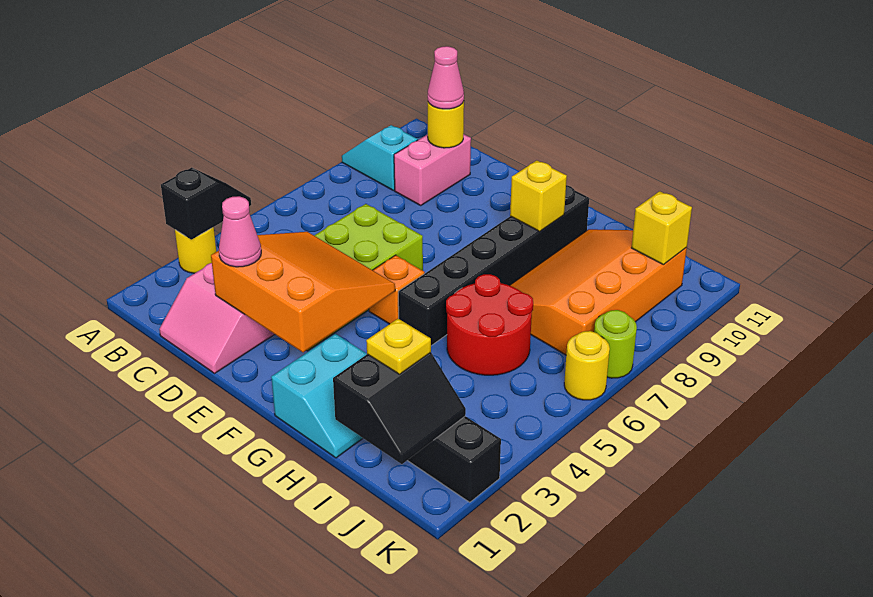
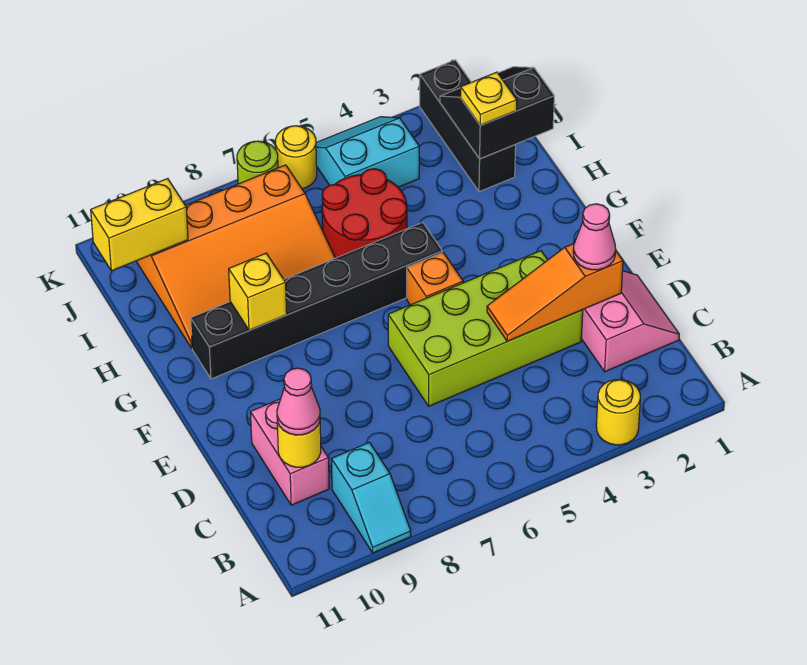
black 1x2 slope [161,168,251,240] -> none
pink 1x2 brick [394,134,471,205] -> pink 1x2 brick turned to [250,399,329,505]
orange 3x3 slope [211,232,395,352] -> orange 1x3 slope [487,244,623,341]
cyan 2x2 slope [271,334,367,458] -> cyan 2x2 slope moved to [316,117,419,187]
yellow 1x1 brick [632,191,692,265] -> yellow 1x2 brick [91,179,188,271]

